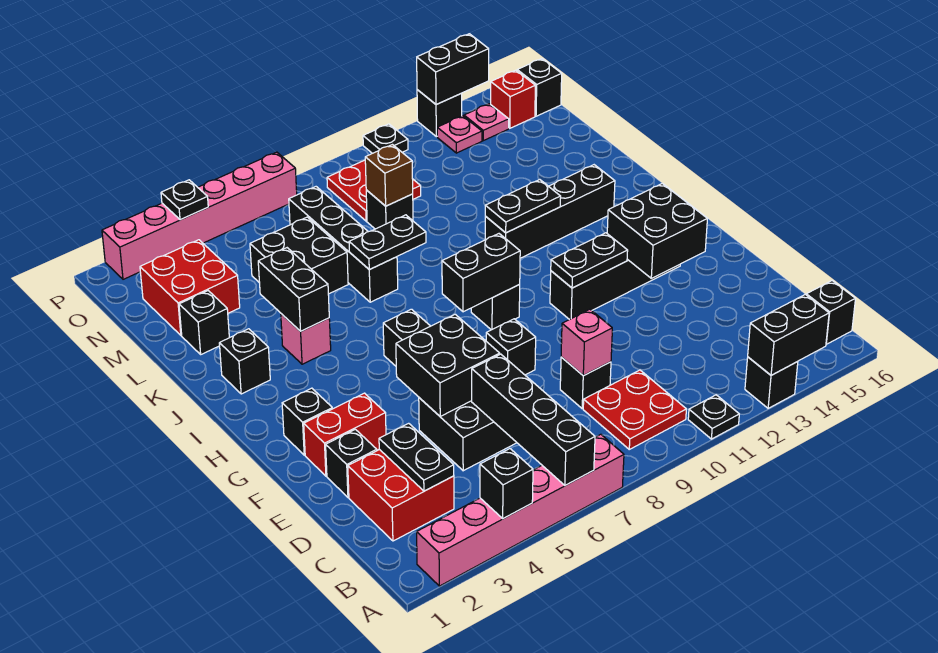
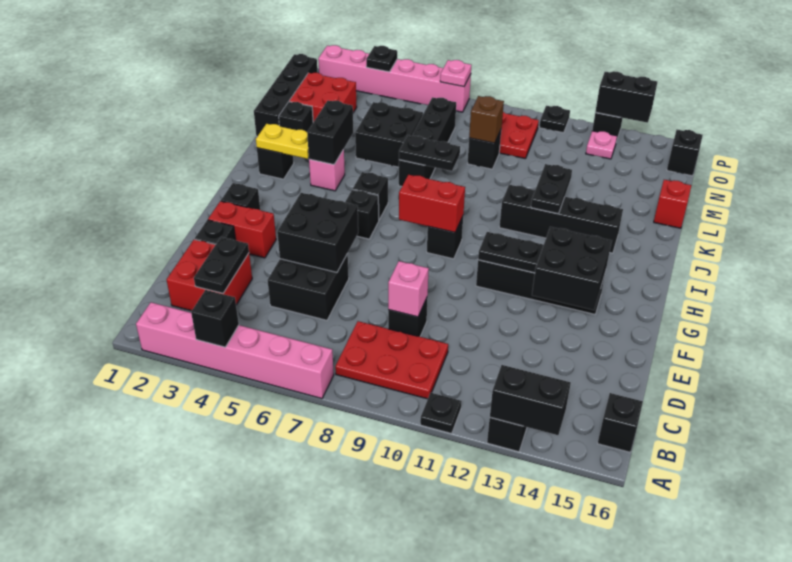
black 1x4 brick [472,354,595,485] -> black 1x4 brick moved to [254,54,318,136]
red 2x2 plate [583,370,686,449] -> red 2x3 plate [335,321,448,399]
black 1x1 brick [486,319,536,375] -> black 1x1 brick moved to [353,172,388,220]
black 1x2 brick [442,234,520,312] -> red 1x2 brick [399,175,465,232]
none -> yellow 1x2 plate [256,124,309,159]
black 1x2 plate [485,180,561,233] -> black 1x2 plate turned to [531,164,572,214]
pink 1x1 plate [464,104,509,141] -> pink 1x1 plate moved to [440,60,471,87]
red 1x1 brick [491,70,535,128] -> red 1x1 brick moved to [654,180,691,228]

